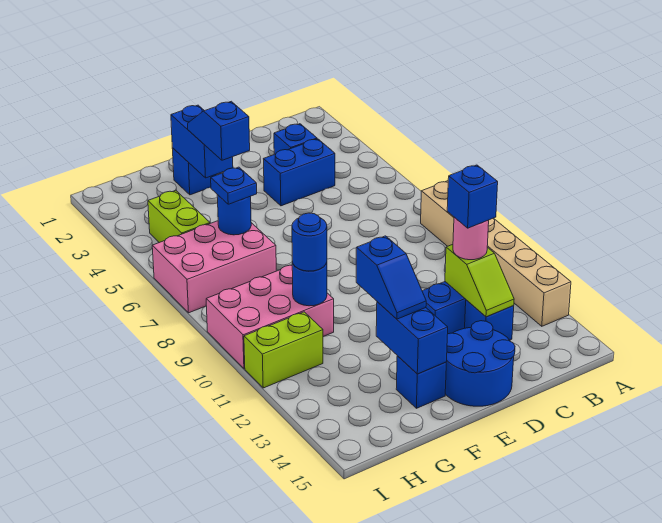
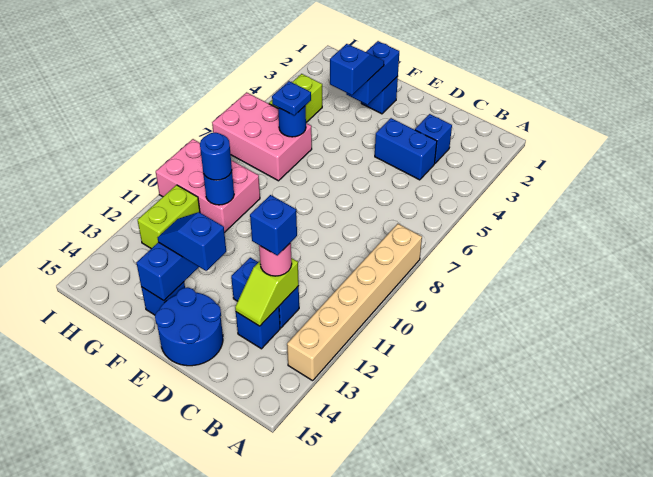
blue 1x2 slope [356,236,426,319] -> blue 1x2 slope turned to [157,212,226,271]
lime 1x2 brick [244,312,323,388] -> lime 1x2 brick turned to [138,185,200,249]

